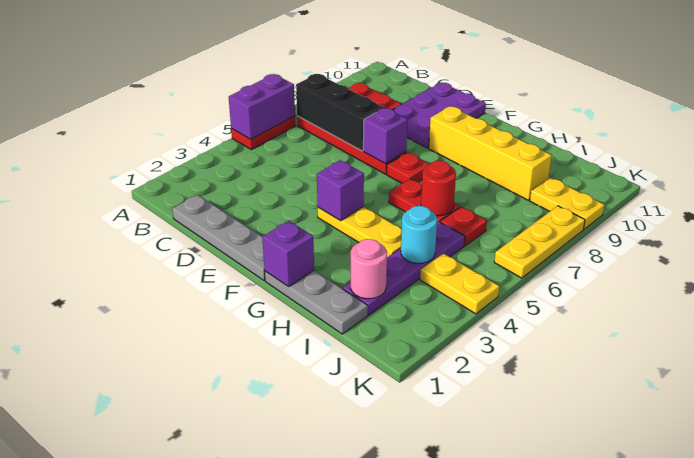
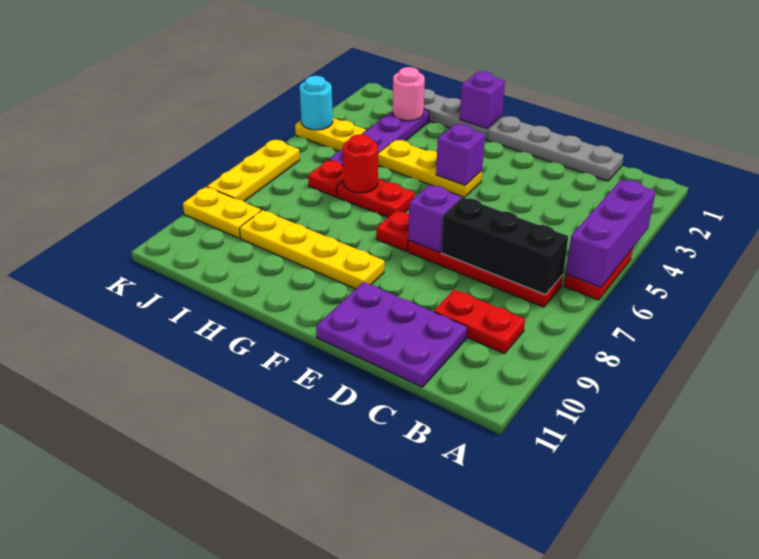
purple 1x2 brick [229,74,295,139] -> purple 1x3 brick [566,179,656,287]
purple 2x3 plate [393,82,486,148] -> purple 2x3 plate turned to [316,282,467,387]
yellow 1x4 brick [429,106,552,200] -> yellow 1x4 plate [240,210,384,289]
cyan 1x1 round brick [401,206,437,263] -> cyan 1x1 round brick moved to [300,76,333,130]

